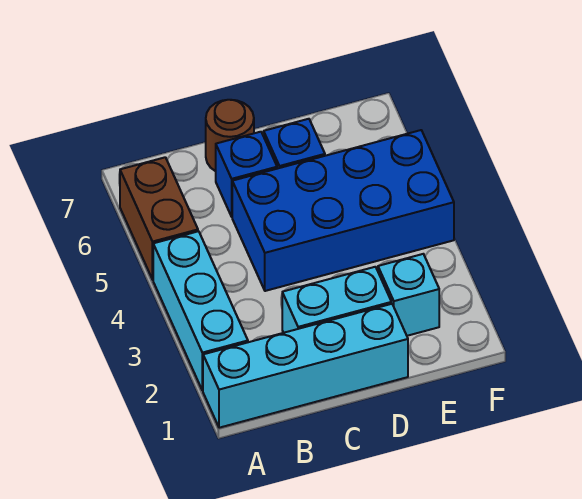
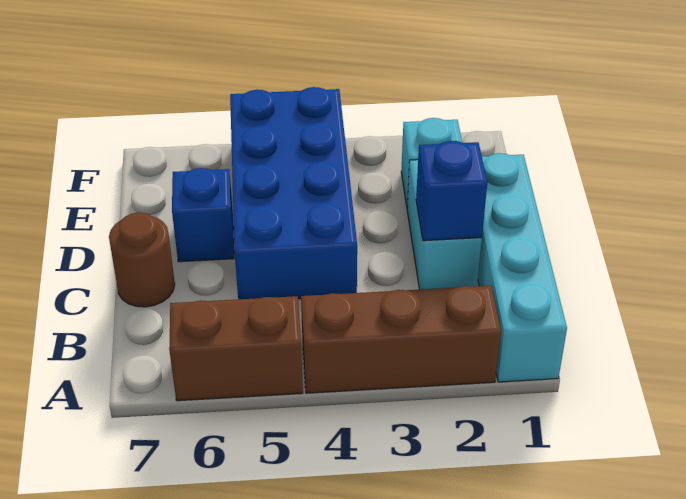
cyan 1x3 brick [153,231,248,391] -> brown 1x3 brick [301,286,501,393]
blue 1x1 brick [216,132,277,217] -> blue 1x1 brick moved to [416,141,487,241]

